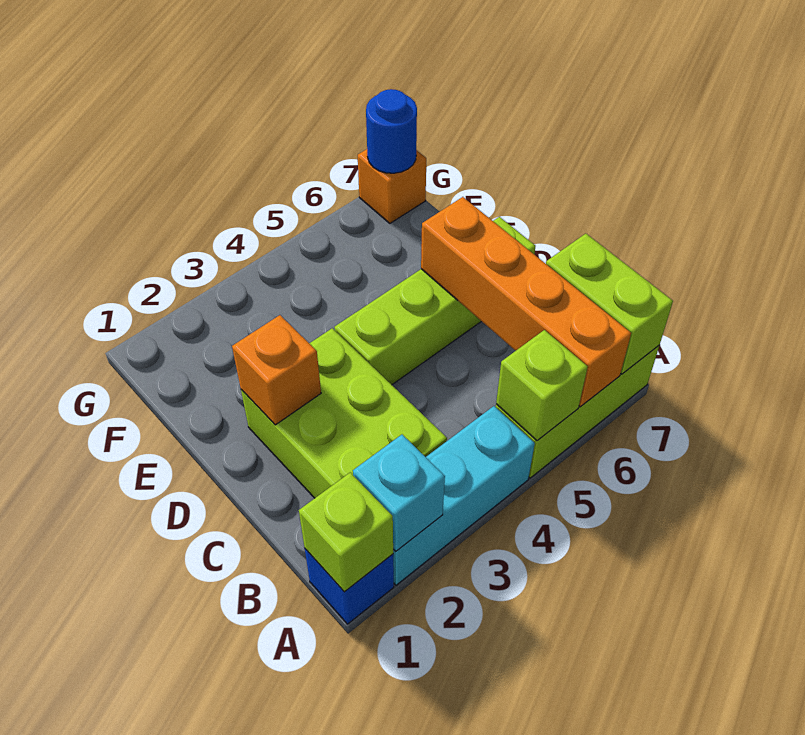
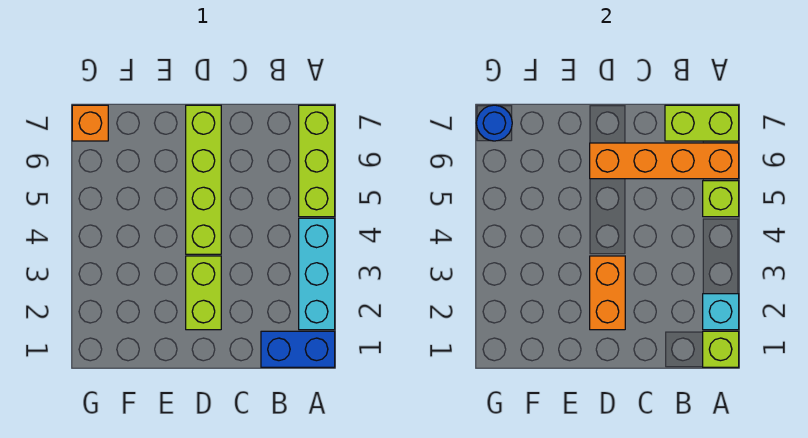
blue 1x1 brick [305,549,394,624] -> blue 1x2 brick [261,331,335,367]
lime 2x3 brick [241,328,447,498] -> lime 1x2 brick [186,256,221,330]
orange 1x1 brick [232,315,321,425] -> orange 1x2 brick [590,256,625,330]

